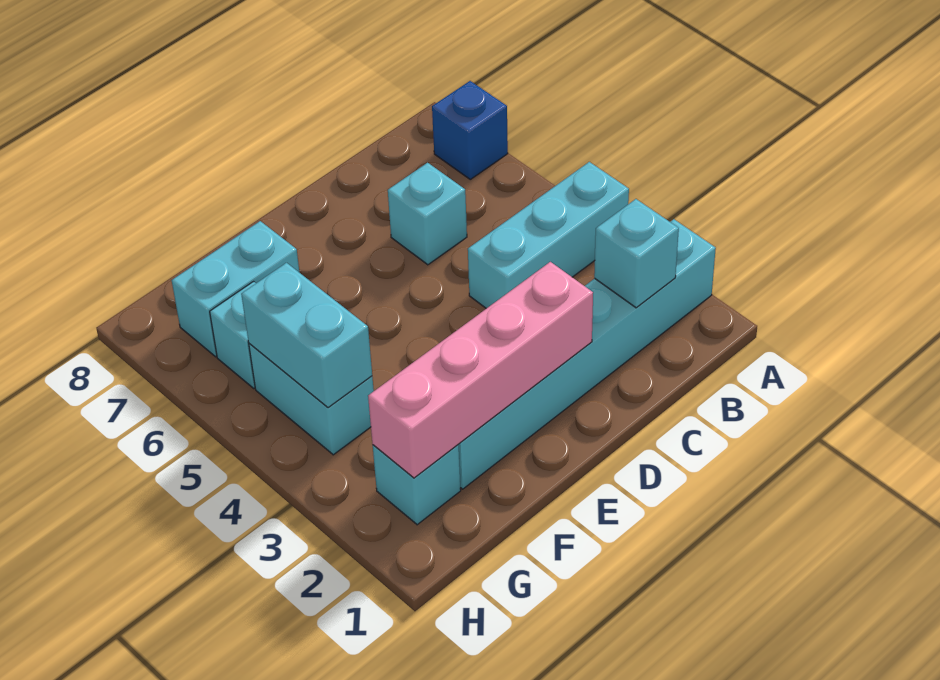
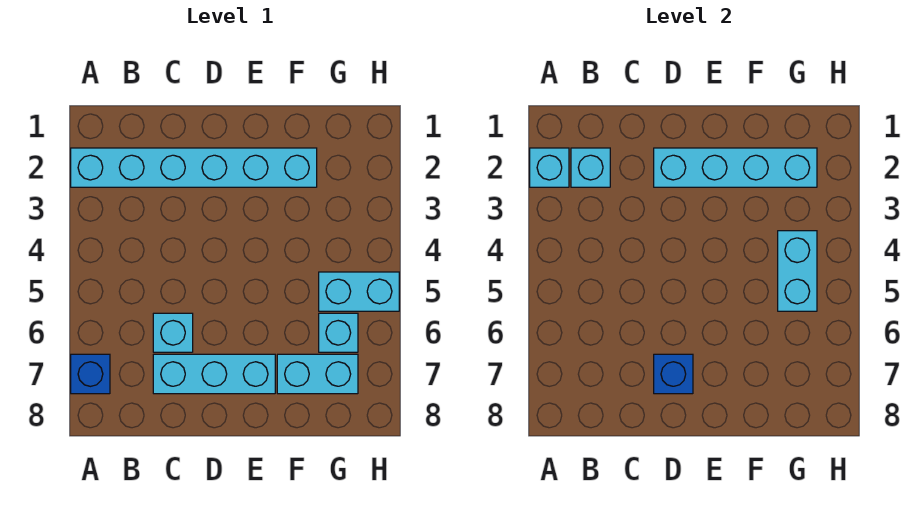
cyan 1x3 brick [468,162,629,308] -> cyan 1x3 brick moved to [153,354,275,394]
pink 1x4 brick [368,262,593,478] -> cyan 1x4 brick [654,148,817,187]
none -> blue 1x1 brick [654,354,693,394]
cyan 1x1 brick [373,445,461,525] -> cyan 1x1 brick moved to [530,148,569,187]
cyan 1x2 brick [249,344,374,455] -> cyan 1x2 brick turned to [319,272,399,311]

